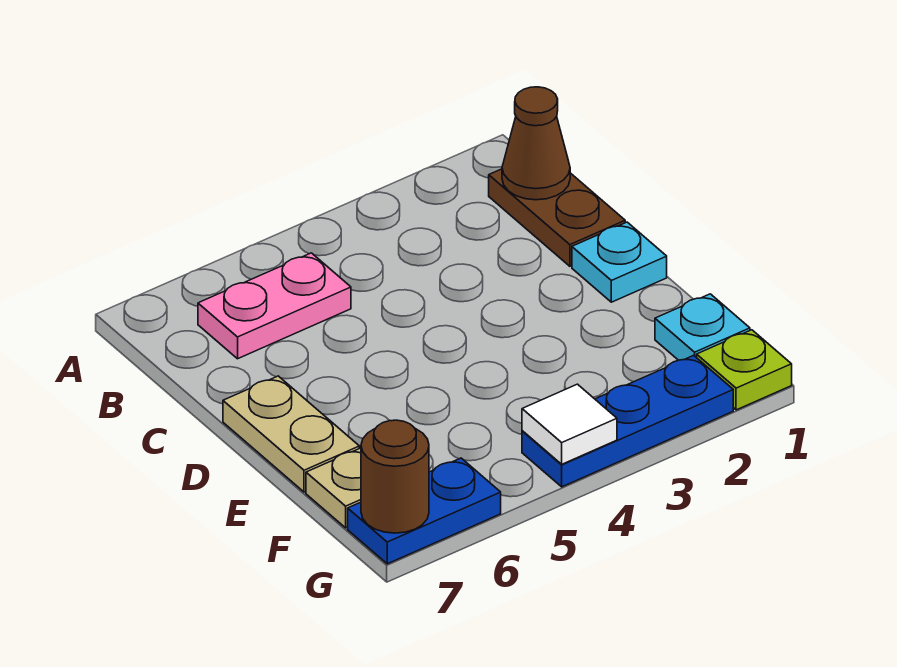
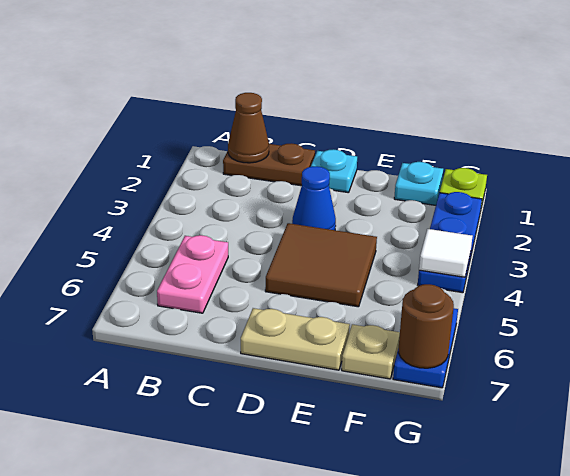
none -> blue 1x1 cone [292,166,336,230]
none -> brown 2x2 tile [265,223,377,307]

